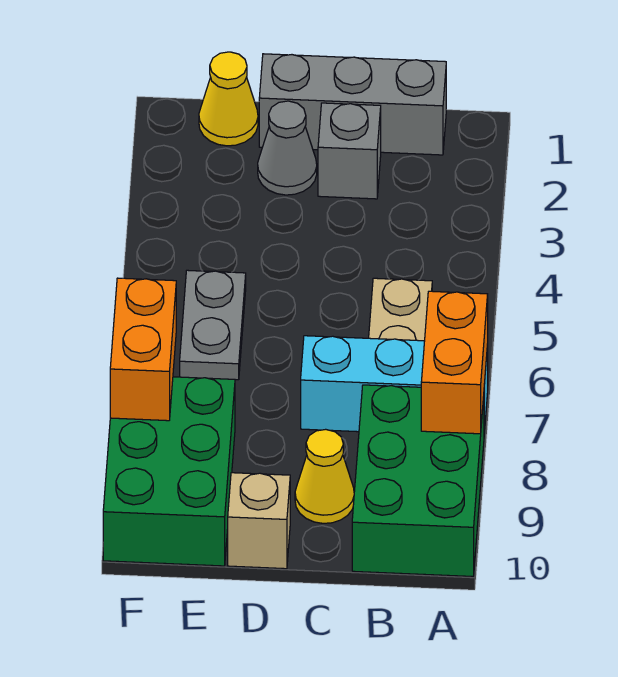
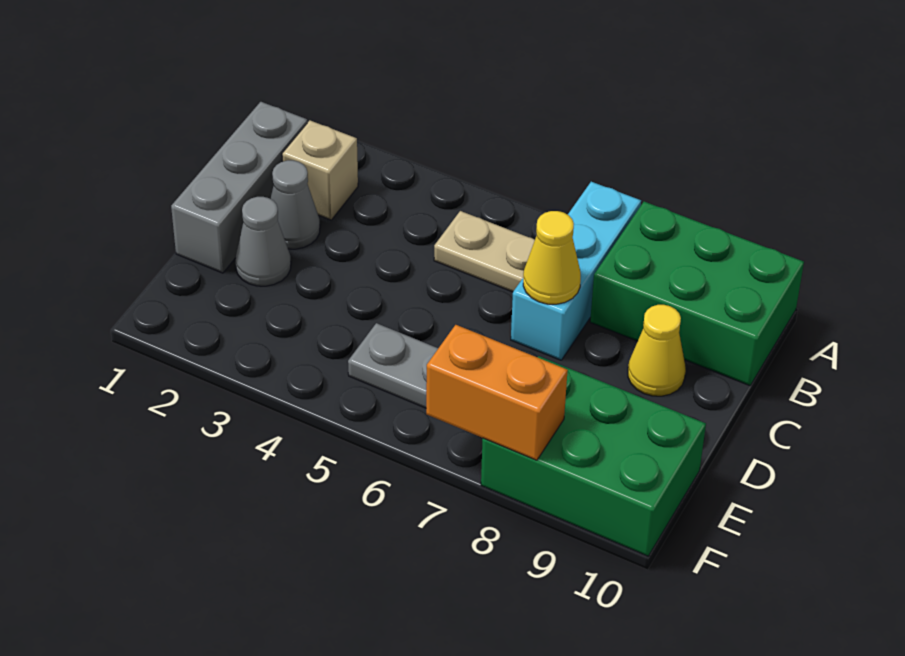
orange 1x2 brick [421,291,488,434] -> none
grey 1x1 brick [318,103,381,199] -> grey 1x1 cone [270,160,320,249]
tan 1x1 brick [228,473,290,569] -> tan 1x1 brick moved to [282,120,358,220]
yellow 1x1 cone [199,52,258,146] -> yellow 1x1 cone moved to [523,211,581,304]

